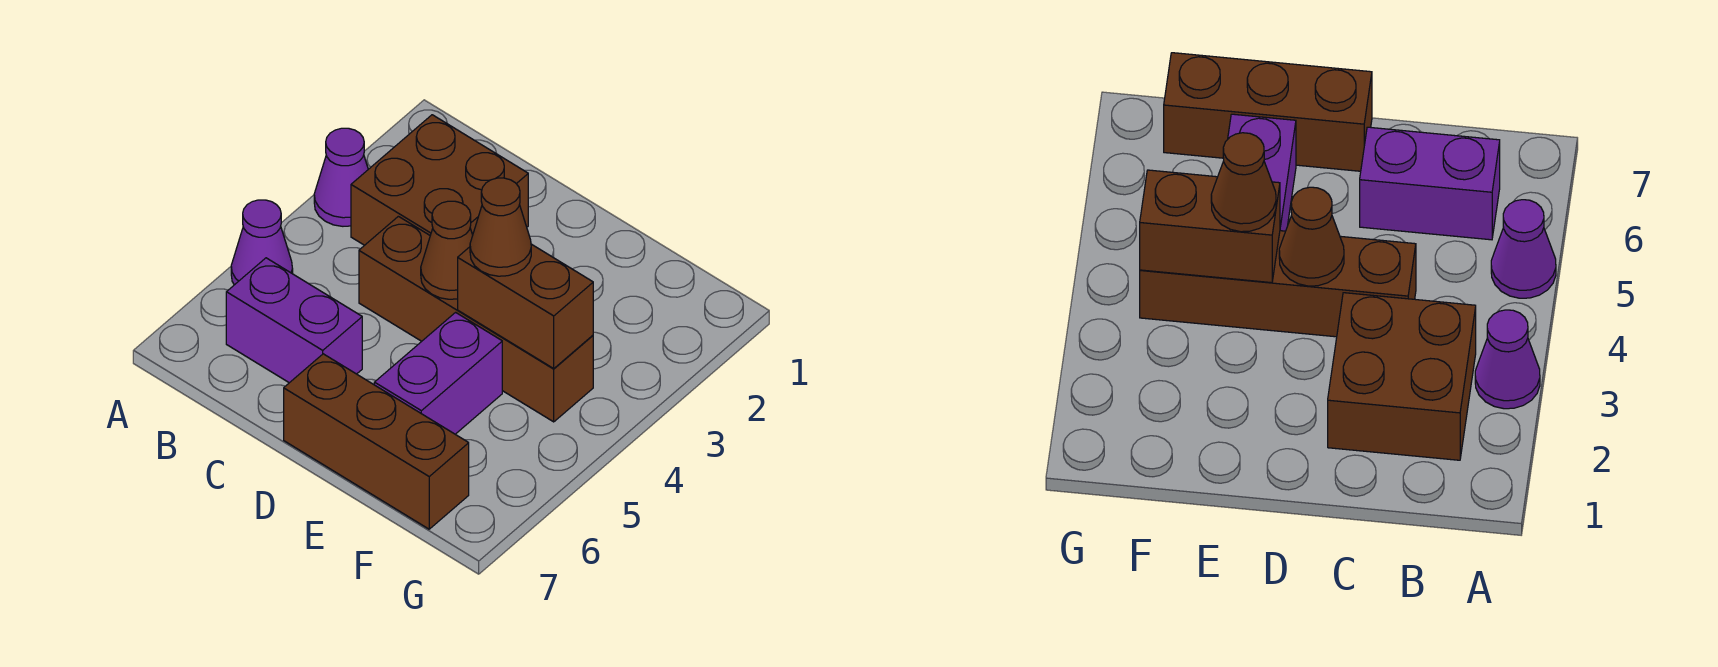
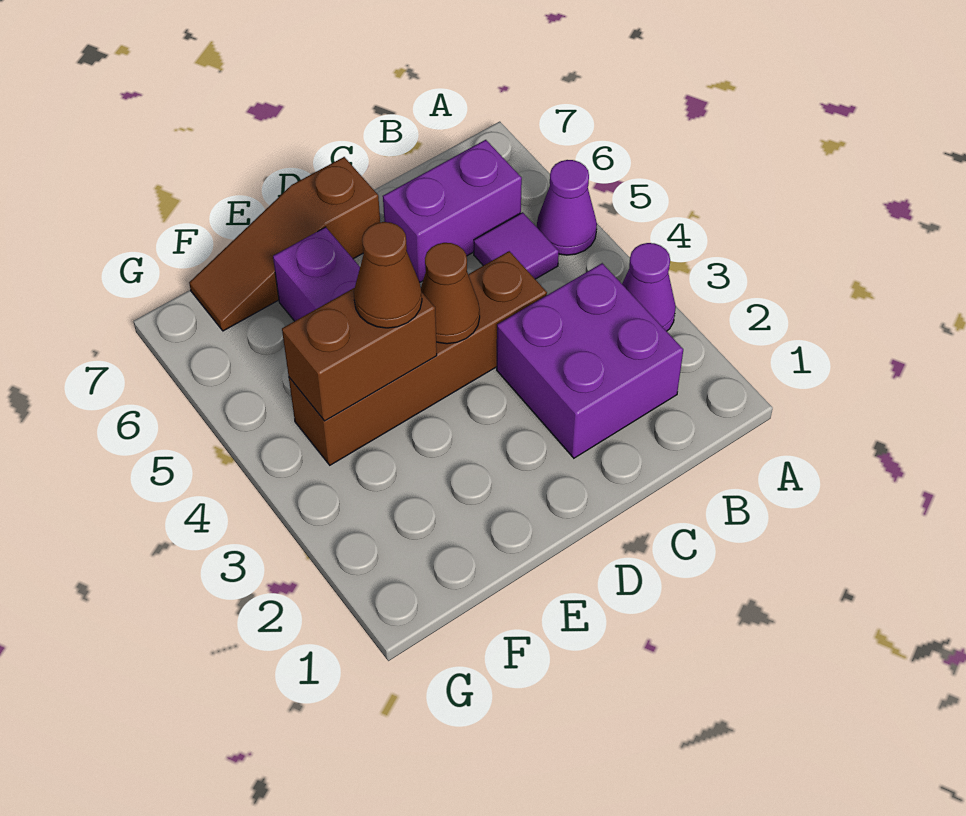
brown 2x2 brick [351,115,528,245] -> purple 2x2 brick [497,263,683,458]
none -> purple 1x1 tile [474,212,559,279]
brown 1x3 brick [284,354,469,529] -> brown 1x3 slope [189,157,380,331]

